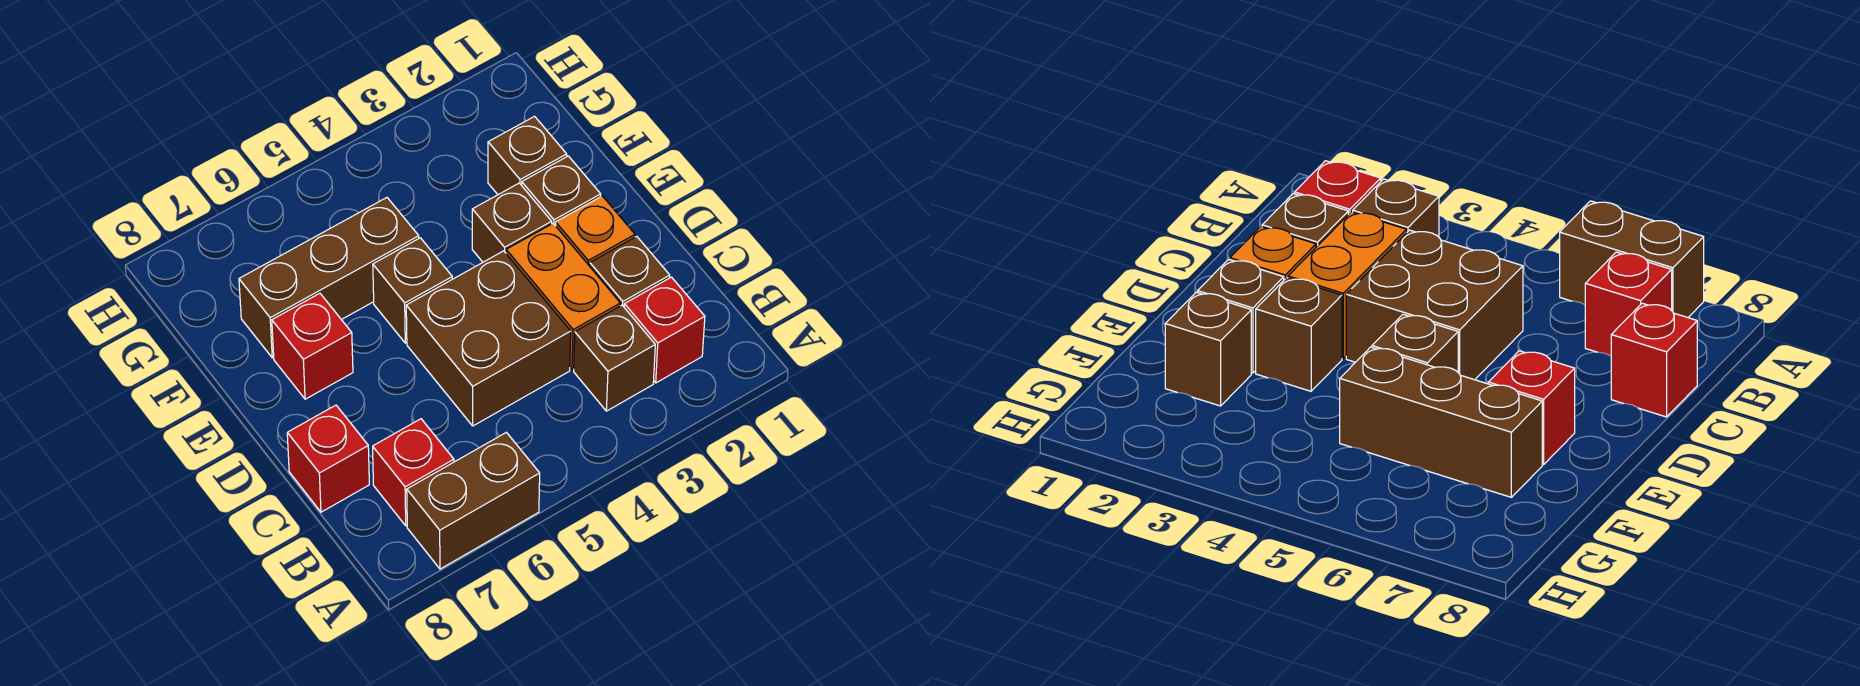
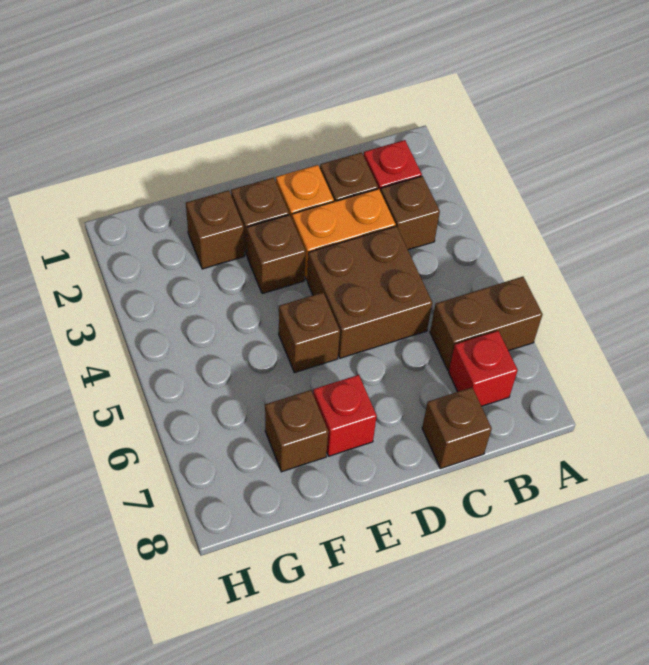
brown 1x2 brick [407,432,540,569] -> brown 1x2 brick turned to [430,277,543,370]
red 1x1 brick [287,405,369,512] -> brown 1x1 brick [422,387,492,469]
brown 1x3 brick [239,198,419,358] -> brown 1x1 brick [265,390,328,472]

